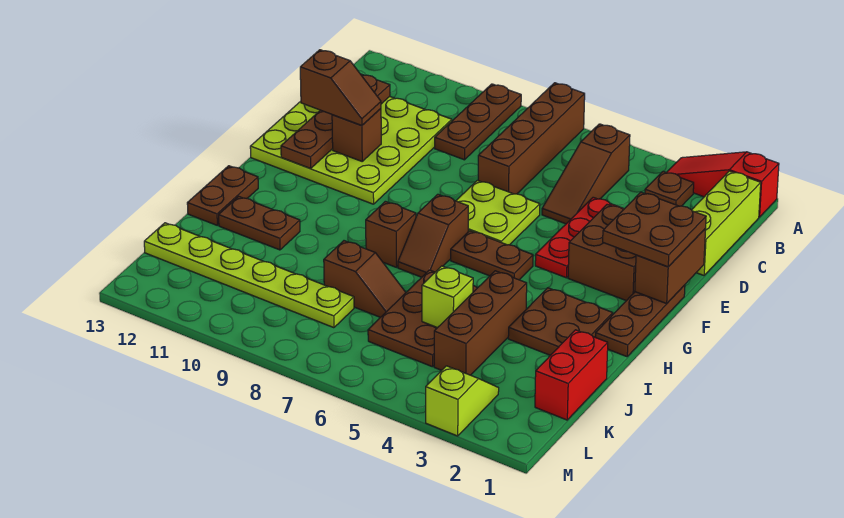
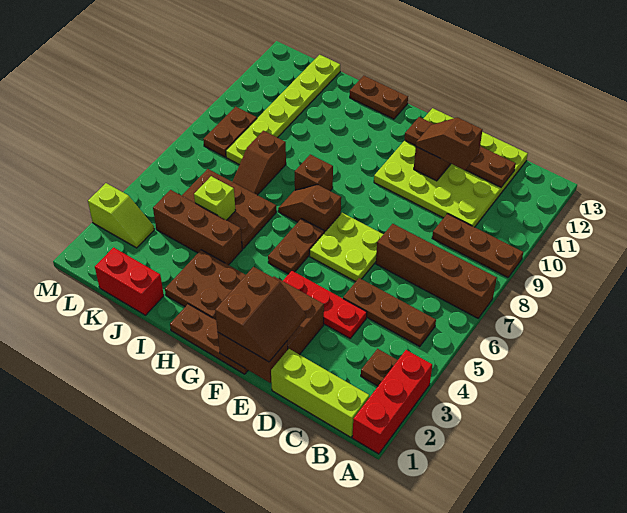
red 1x3 slope [667,152,779,217] -> red 1x3 brick [352,350,432,454]
brown 1x3 slope [542,124,630,224] -> brown 1x3 plate [343,278,436,347]
brown 2x2 plate [603,192,706,267] -> brown 2x2 slope [215,267,306,362]
brown 1x2 slope [300,50,381,126] -> brown 1x2 slope turned to [416,117,482,170]
brown 1x2 plate [219,196,300,250] -> brown 1x2 plate moved to [203,107,257,157]

